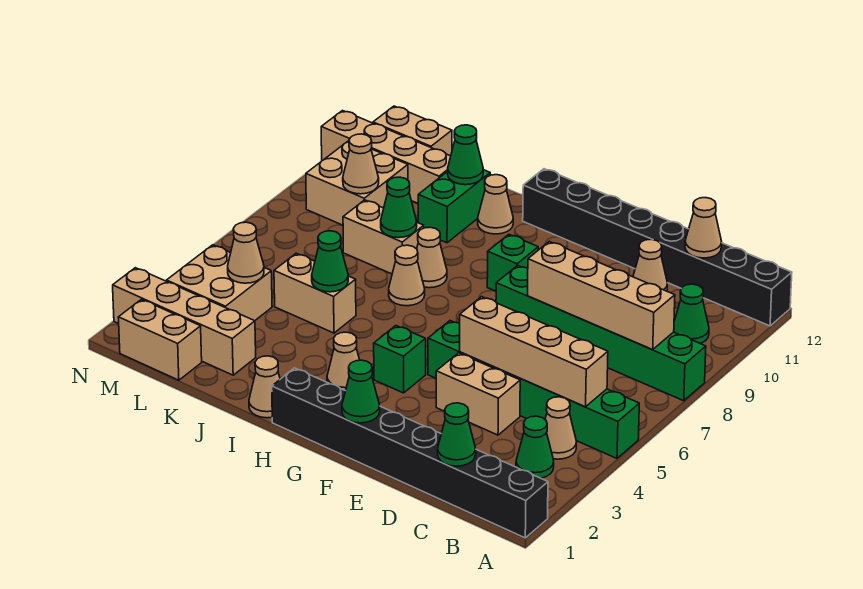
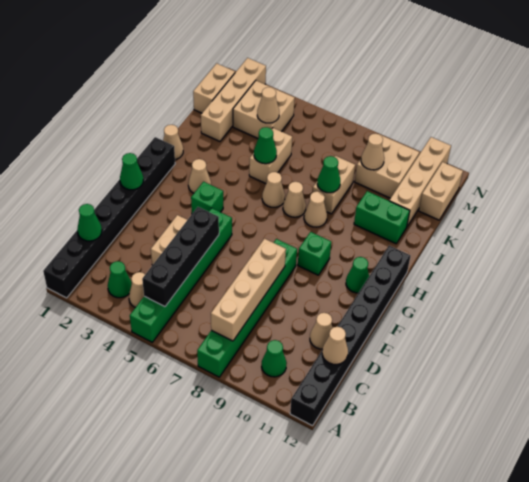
tan 1x4 brick [460,297,608,407] -> black 1x4 brick [142,207,219,306]
tan 1x1 cone [478,175,513,234] -> tan 1x1 cone moved to [262,172,285,207]
green 1x1 cone [448,125,483,185] -> green 1x1 cone moved to [346,257,369,293]

